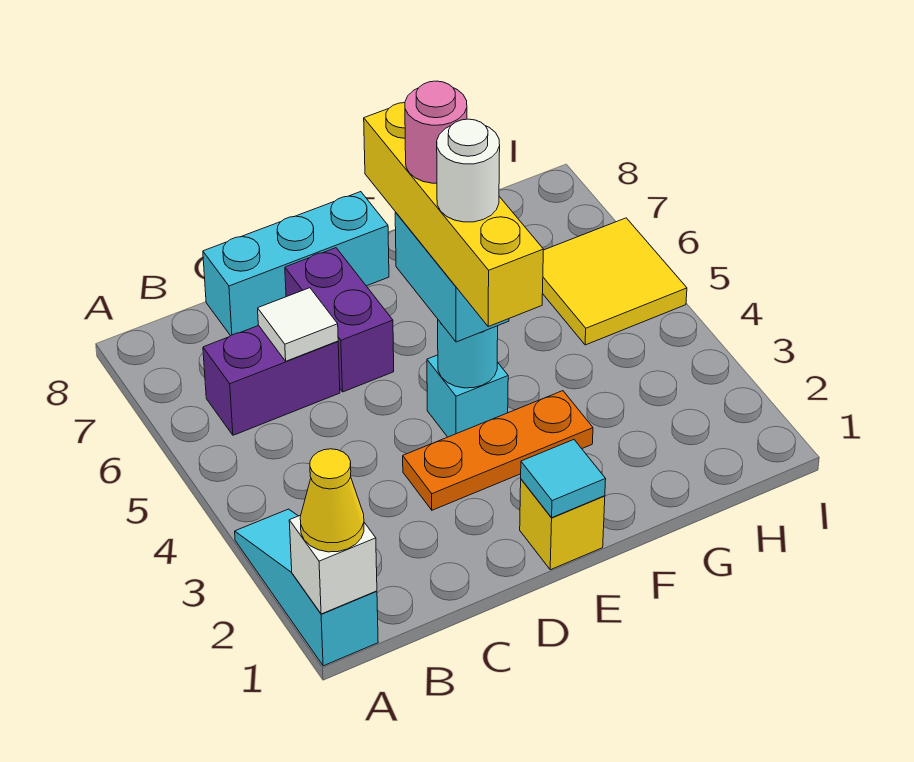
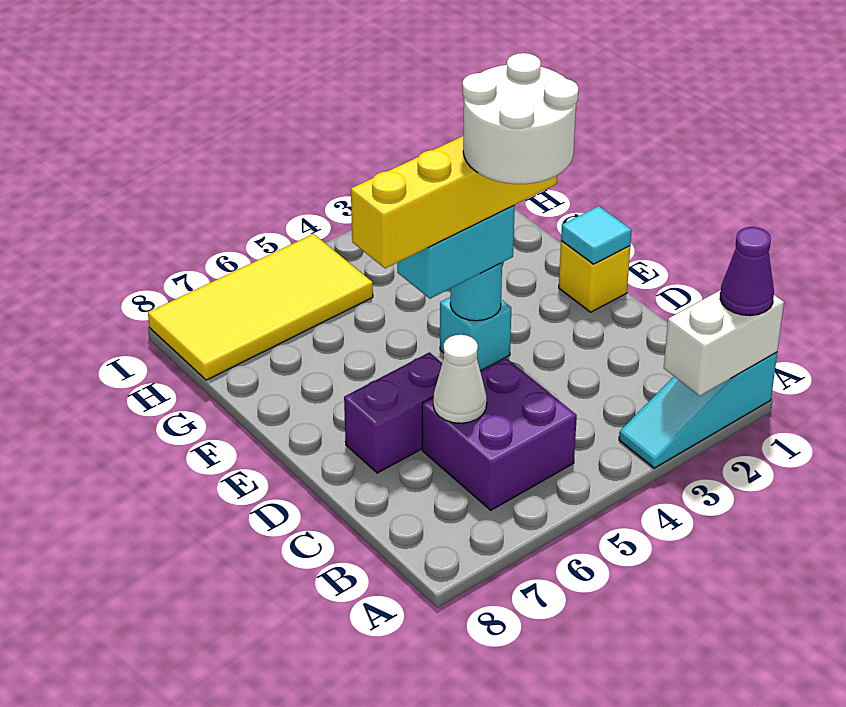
white 1x1 brick [289,515,377,614] -> white 1x2 brick [664,290,784,396]
yellow 1x1 cone [300,449,364,552] -> purple 1x1 cone [720,227,774,316]
purple 1x2 brick [203,326,340,435] -> purple 2x2 brick [422,358,577,510]
white 1x1 tile [258,288,338,361] -> white 1x1 cone [433,335,487,423]
cyan 1x3 brick [203,192,389,336] -> none
orange 1x3 plate [403,391,593,510] -> none
white 1x1 round brick [437,119,500,222] -> white 2x2 round brick [463,53,578,184]
pink 1x1 round brick [405,81,467,183] -> none
yellow 2x2 tile [542,218,687,345] -> yellow 2x4 tile [148,234,373,380]

